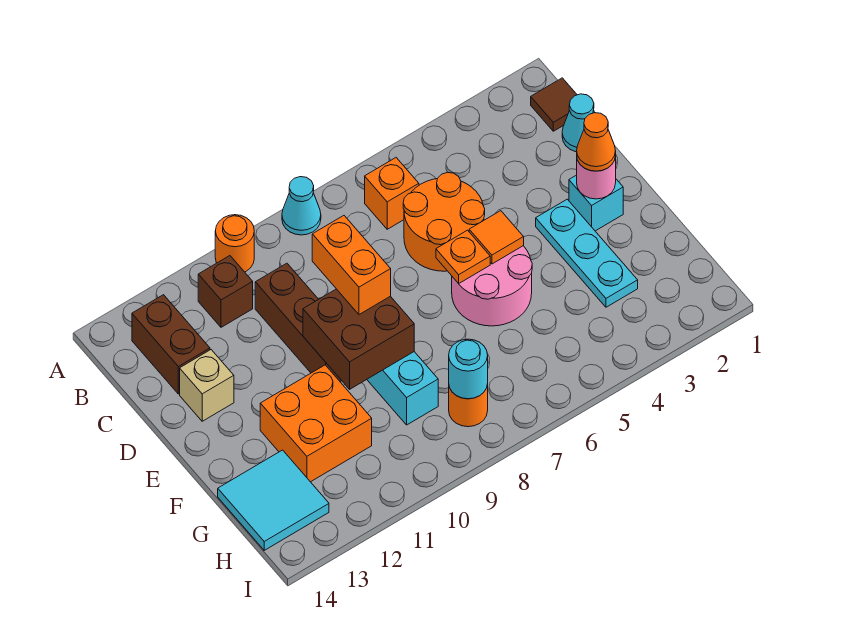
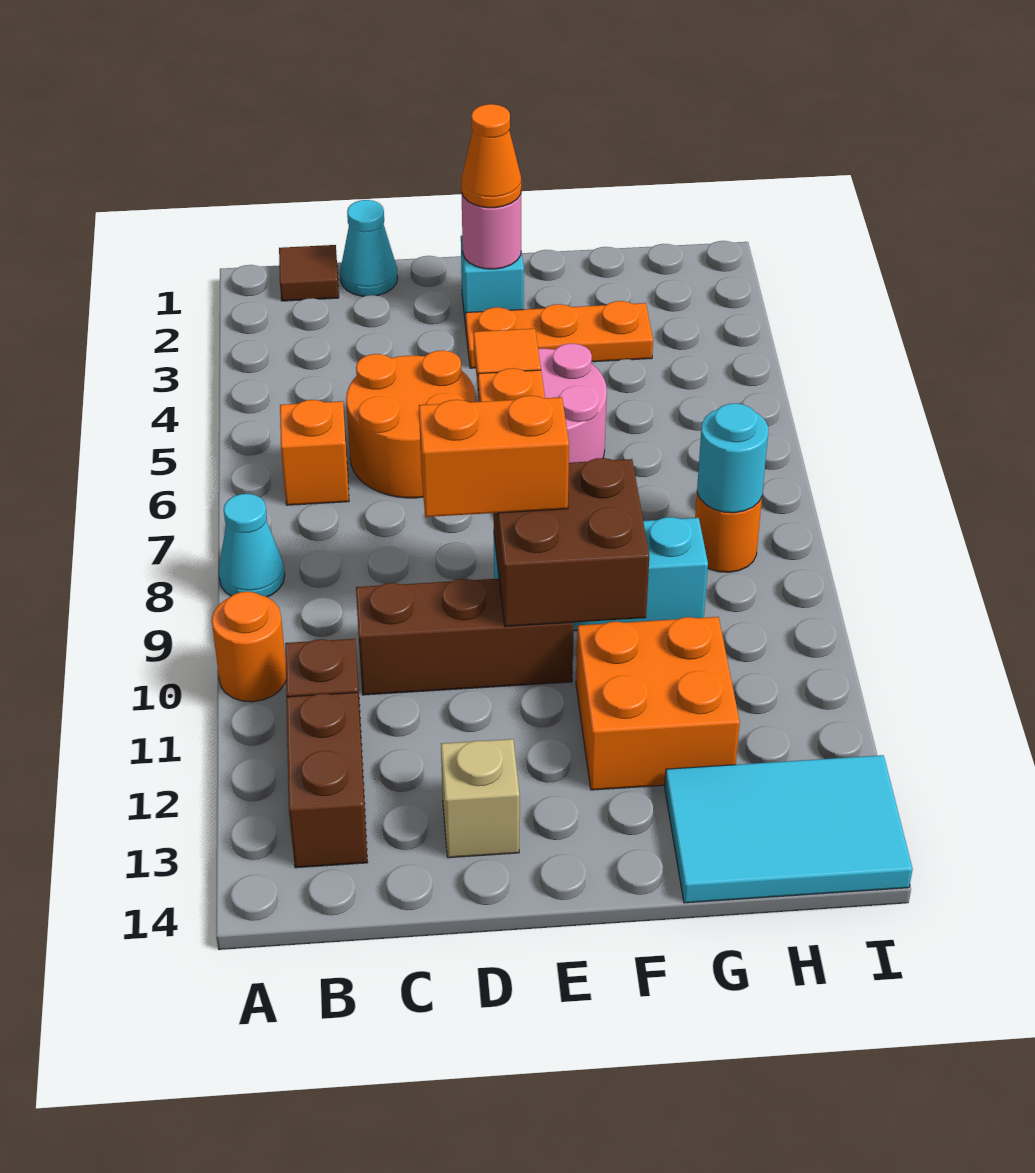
brown 1x2 brick [132,295,210,394] -> brown 1x2 brick turned to [286,692,368,868]
cyan 1x3 plate [536,199,638,307] -> orange 1x3 plate [466,301,653,368]
cyan 2x2 tile [218,450,329,550] -> cyan 2x3 tile [665,755,913,903]

